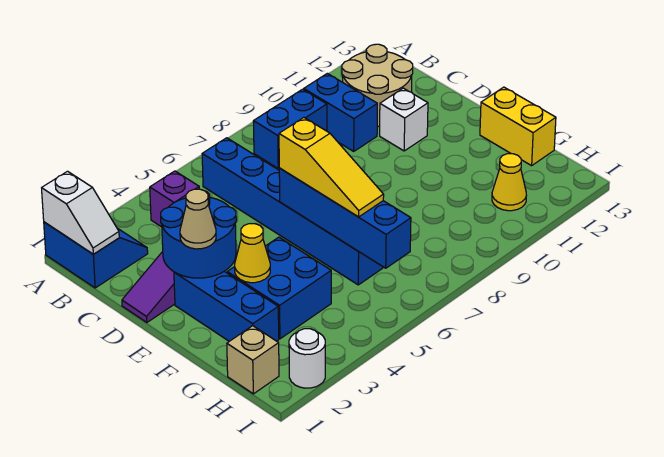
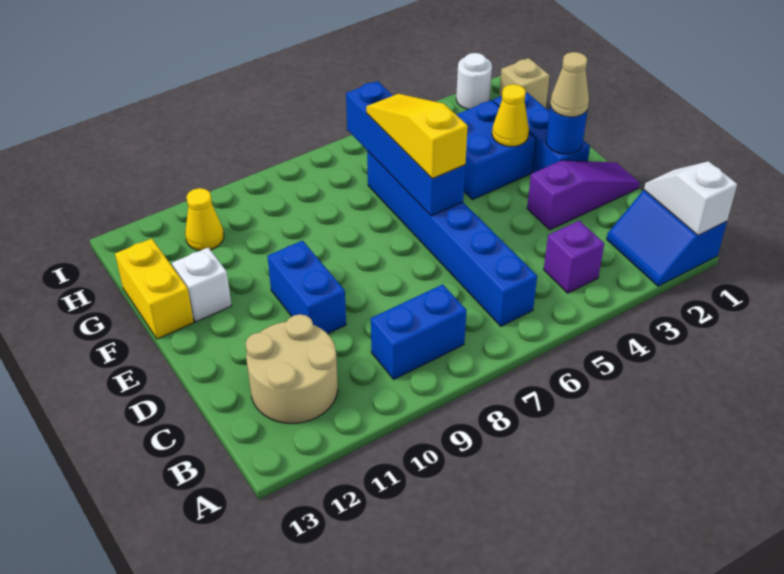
blue 1x2 brick [303,73,377,151] -> blue 1x2 brick moved to [268,241,346,334]
blue 2x2 round brick [161,192,236,278] -> blue 1x1 round brick [546,106,587,154]
white 1x1 brick [380,88,428,151] -> white 1x1 brick moved to [172,248,232,322]

